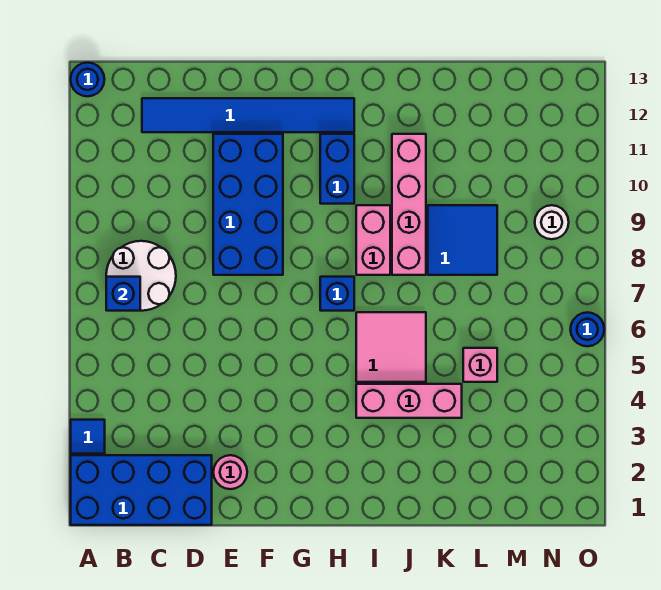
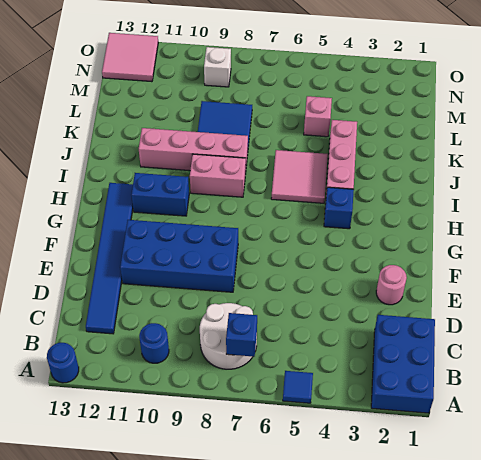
blue 2x4 brick [71,455,212,525] -> blue 2x3 brick [371,315,435,413]
blue 1x1 tile [71,420,105,454] -> blue 1x1 tile moved to [283,371,313,403]
blue 1x1 brick [320,277,354,311] -> blue 1x1 brick moved to [324,187,354,229]
white 1x1 round brick [535,205,569,239] -> white 1x1 brick [204,47,231,87]
none -> pink 2x2 tile [102,33,158,82]
blue 1x1 round brick [570,312,604,346] -> blue 1x1 round brick moved to [139,323,169,363]

